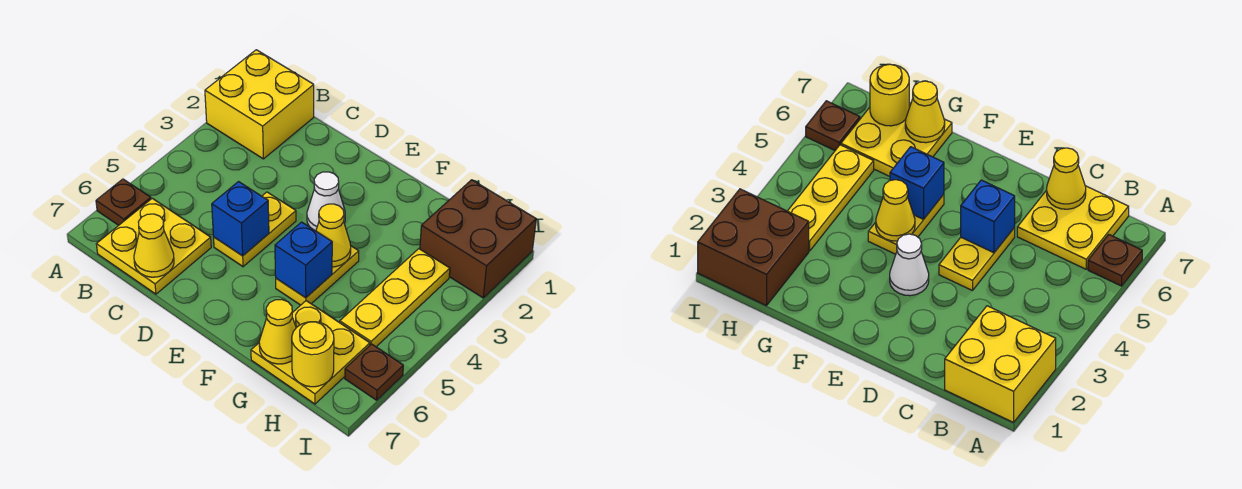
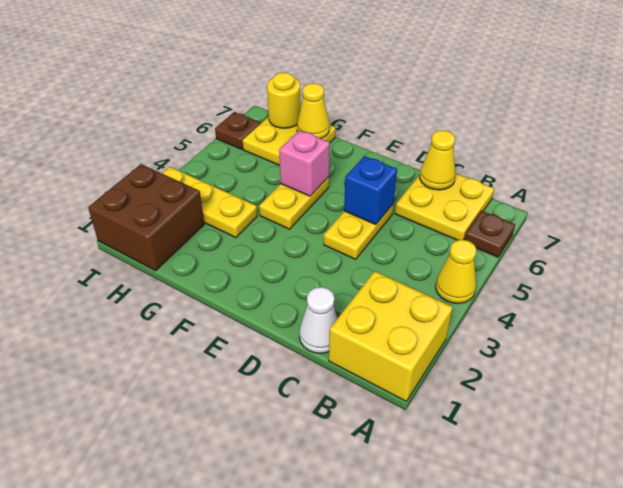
white 1x1 cone [307,172,345,231] -> white 1x1 cone moved to [299,287,337,353]
yellow 1x1 cone [316,204,351,267] -> yellow 1x1 cone moved to [436,240,477,304]
blue 1x1 brick [275,222,332,298] -> pink 1x1 brick [279,130,330,196]
yellow 1x3 plate [340,249,450,347] -> yellow 1x3 plate turned to [162,167,257,238]

